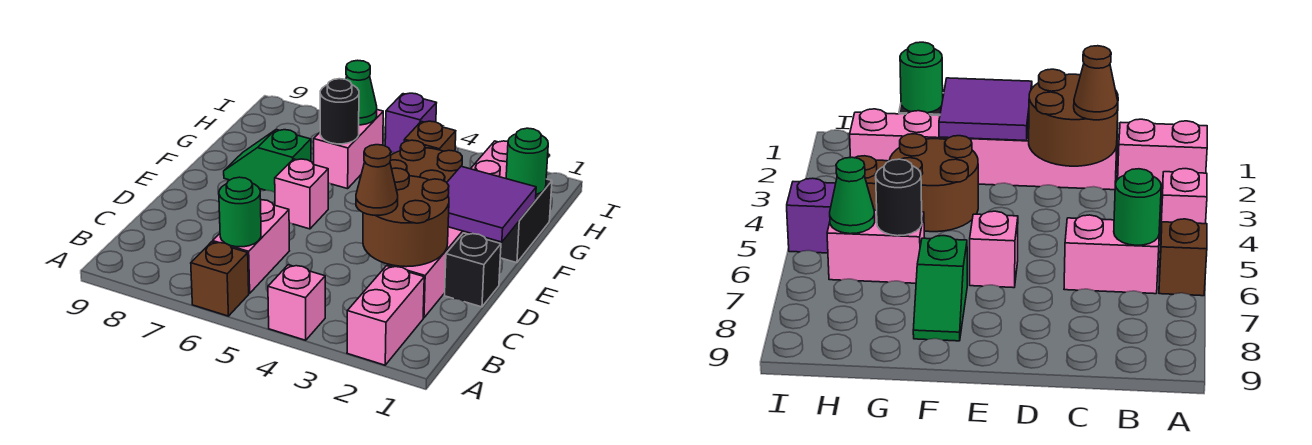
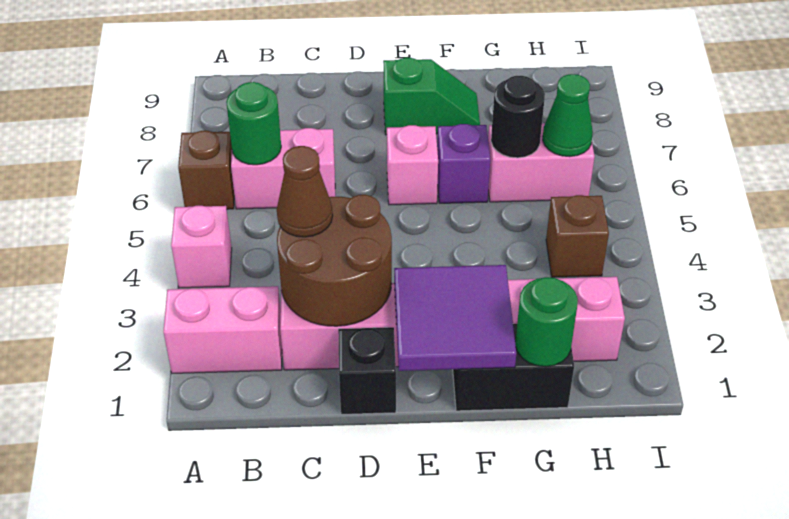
brown 2x2 round brick [390,140,462,182] -> none
green 1x2 slope [224,130,311,192] -> green 1x2 slope turned to [383,58,480,135]
purple 1x1 brick [385,93,436,153] -> purple 1x1 brick moved to [437,124,490,203]

